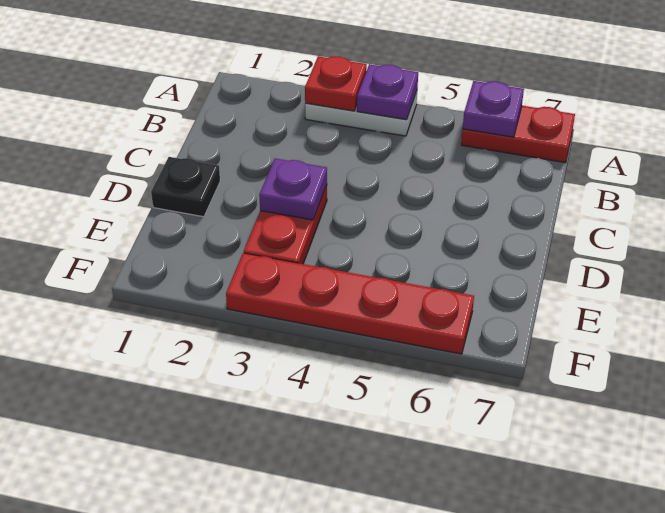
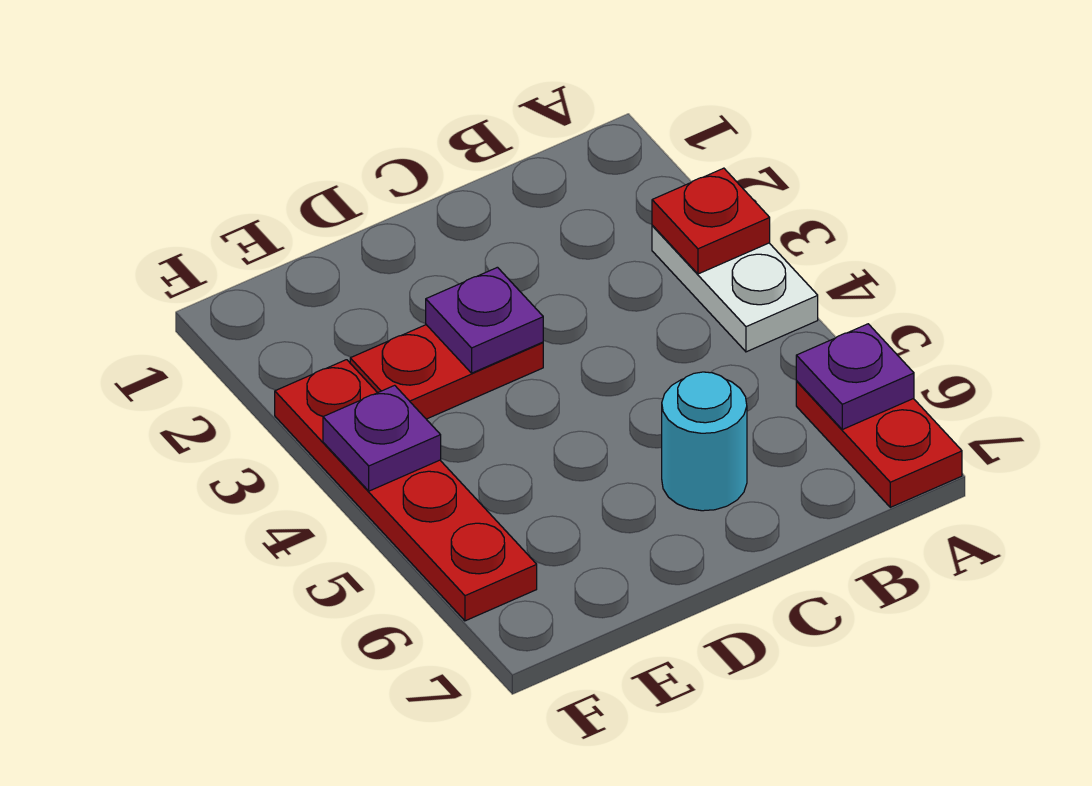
purple 1x1 plate [357,64,418,120] -> purple 1x1 plate moved to [323,385,441,491]
none -> cyan 1x1 round brick [662,372,747,511]
black 1x1 plate [151,157,220,217] -> none

